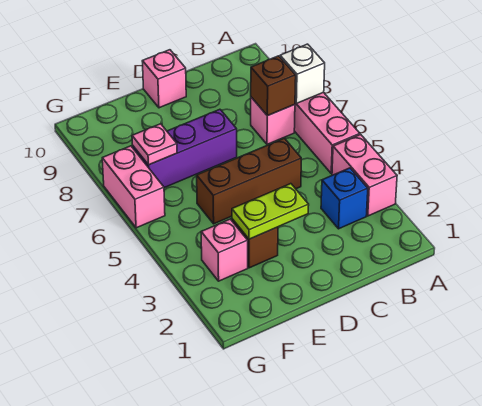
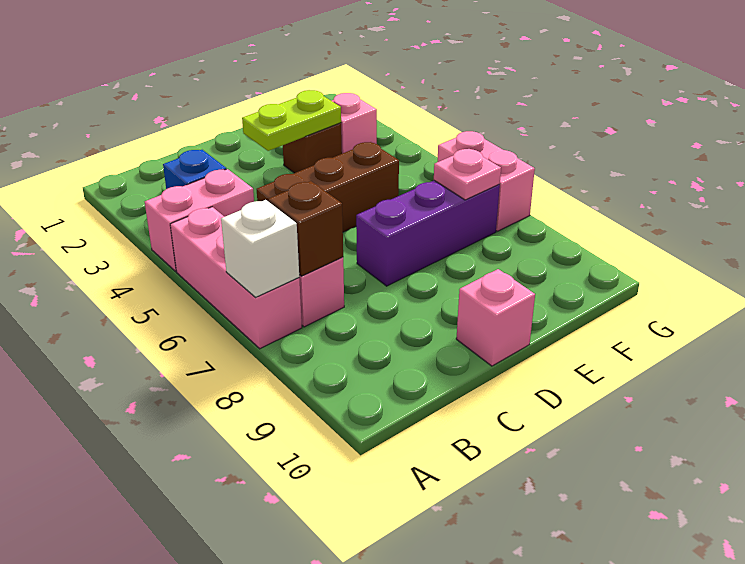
pink 1x2 brick [332,135,397,216] -> pink 1x2 brick turned to [145,169,254,271]

